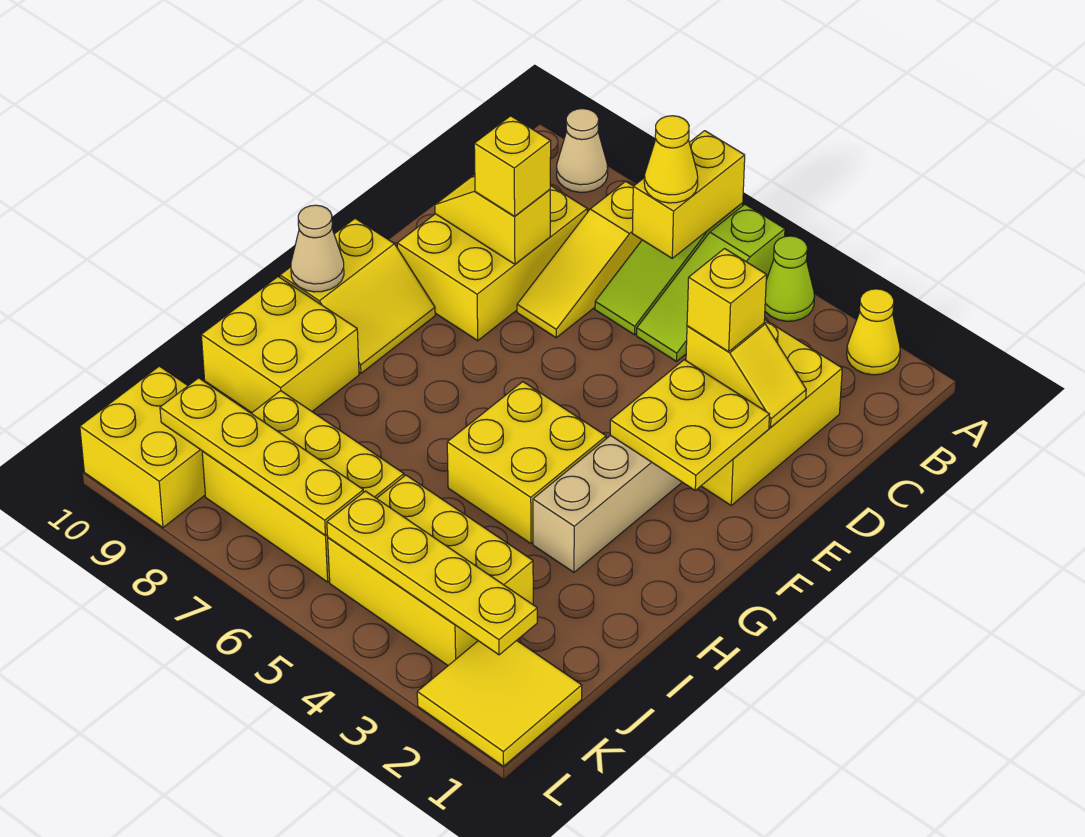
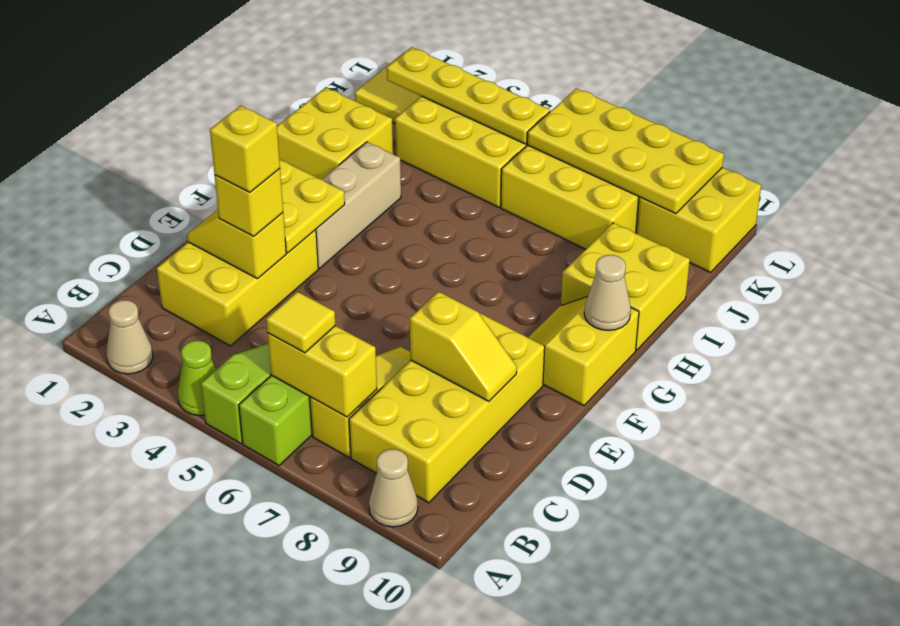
yellow 1x1 cone [847,289,900,375] -> tan 1x1 cone [107,300,153,374]
yellow 1x2 brick [632,131,745,258] -> yellow 1x2 brick turned to [268,326,377,417]
yellow 1x1 cone [644,116,698,203] -> yellow 1x1 tile [266,292,335,353]
yellow 2x3 brick [397,185,587,341] -> yellow 2x4 brick [349,313,545,503]
yellow 1x1 brick [474,116,551,216] -> yellow 1x1 brick moved to [210,106,280,192]
yellow 2x2 brick [447,382,606,544] -> yellow 2x2 brick moved to [277,88,393,179]
yellow 1x4 plate [160,378,363,535] -> yellow 2x4 plate [527,89,724,214]

